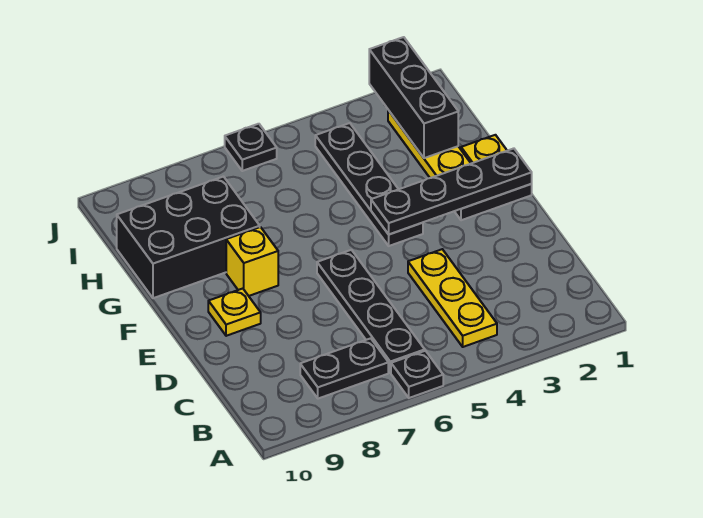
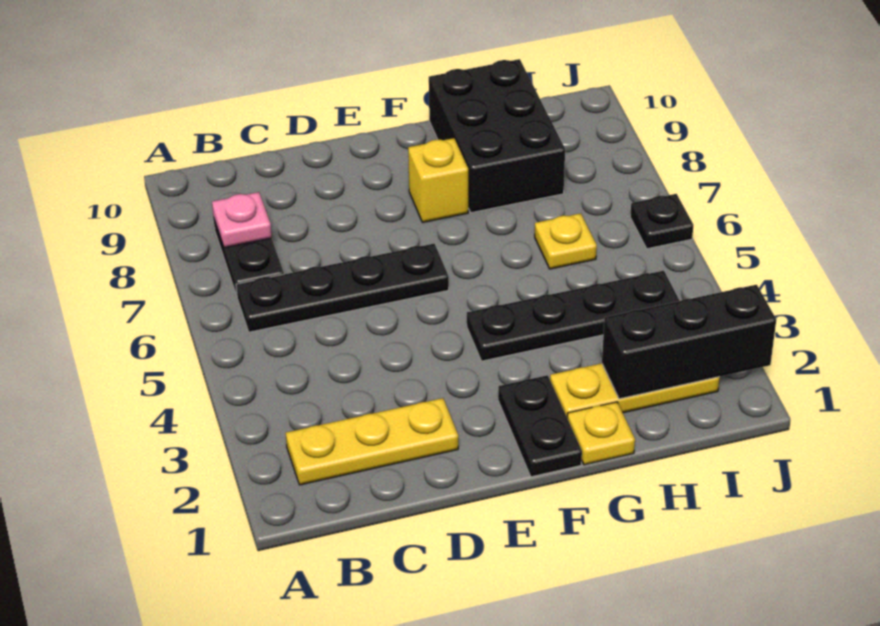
black 1x1 plate [391,351,443,398] -> none
yellow 1x3 plate [408,249,497,347] -> yellow 1x3 plate moved to [286,398,458,485]
none -> pink 1x1 plate [212,192,272,248]
yellow 1x1 plate [208,289,261,336] -> yellow 1x1 plate moved to [535,213,597,269]
black 1x4 plate [371,148,532,234] -> none

